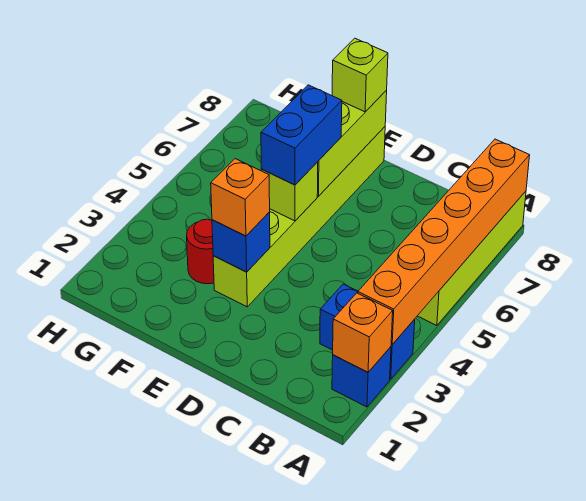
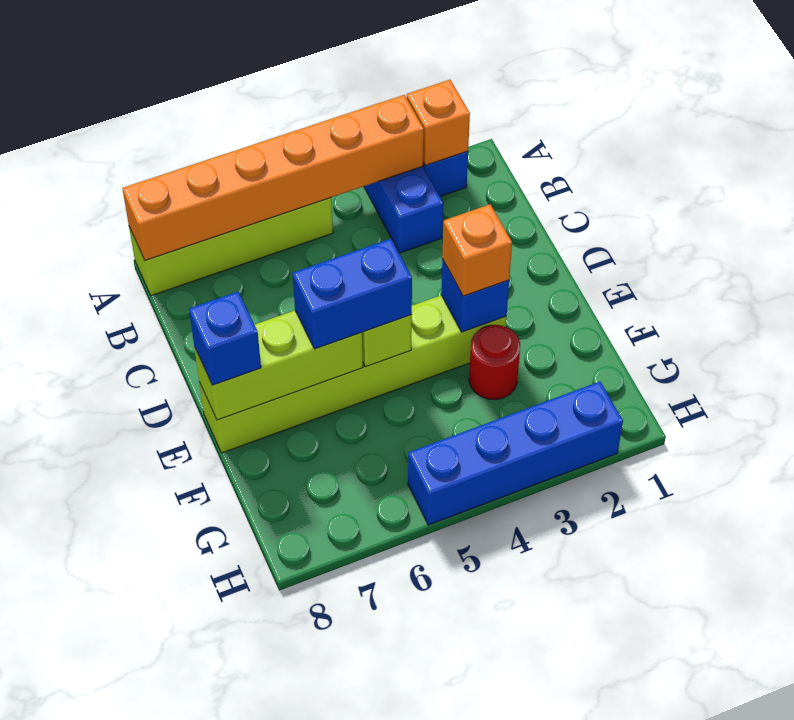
lime 1x1 brick [332,38,388,112] -> blue 1x1 brick [189,292,261,385]
none -> blue 1x4 brick [408,382,623,525]

